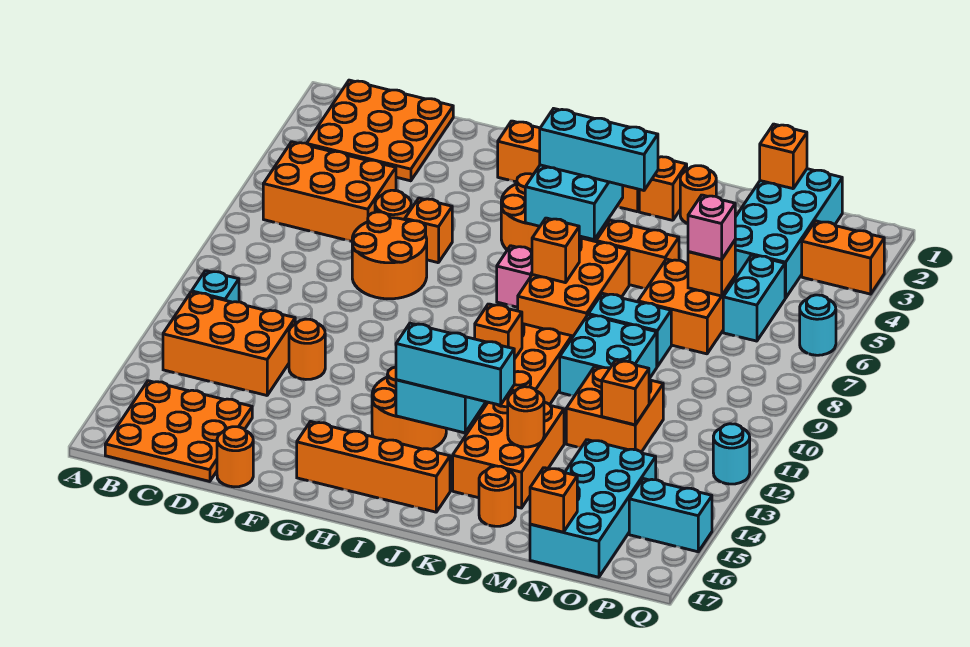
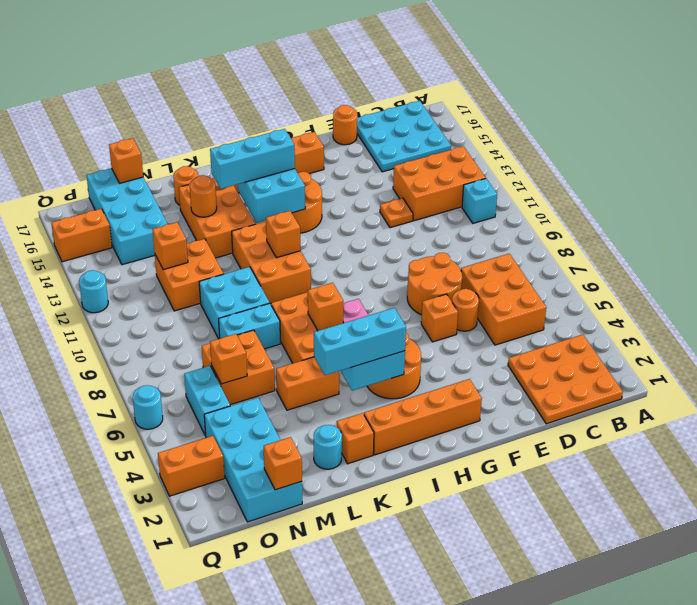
orange 2x3 brick [263,142,396,241] -> orange 2x3 brick turned to [461,254,546,345]
orange 3x3 plate [105,381,252,481] -> cyan 3x3 plate [357,101,451,172]
orange 1x1 round brick [289,319,325,379] -> orange 1x1 plate [380,198,413,228]
orange 1x1 round brick [680,166,716,224] -> cyan 1x1 round brick [314,425,342,469]
pink 1x1 brick [688,195,735,260] -> none
cyan 1x2 brick [629,479,712,552] -> orange 1x2 brick [51,209,112,262]

